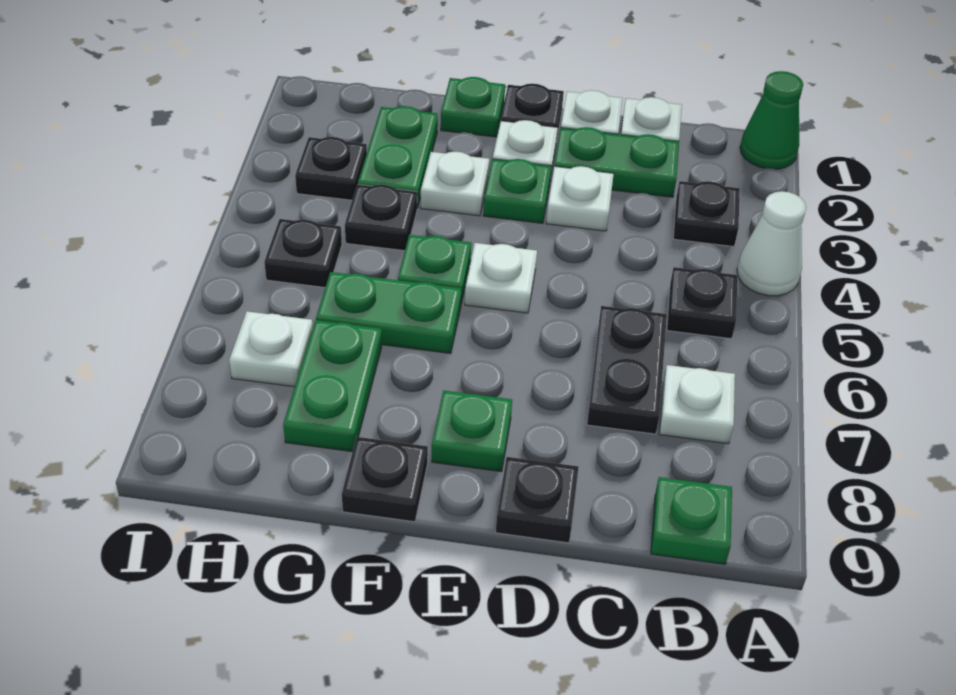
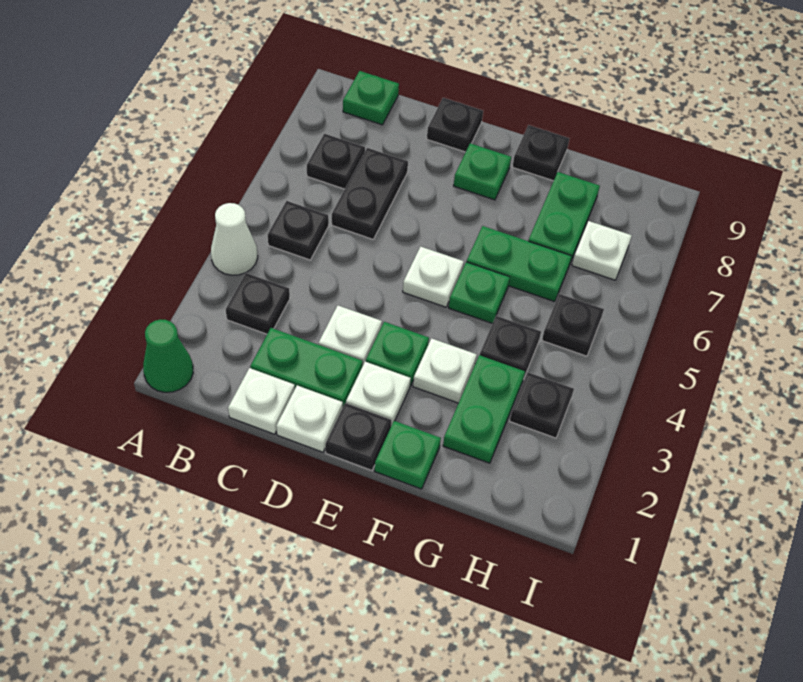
white 1x1 plate [659,365,735,444] -> black 1x1 plate [307,134,365,189]

